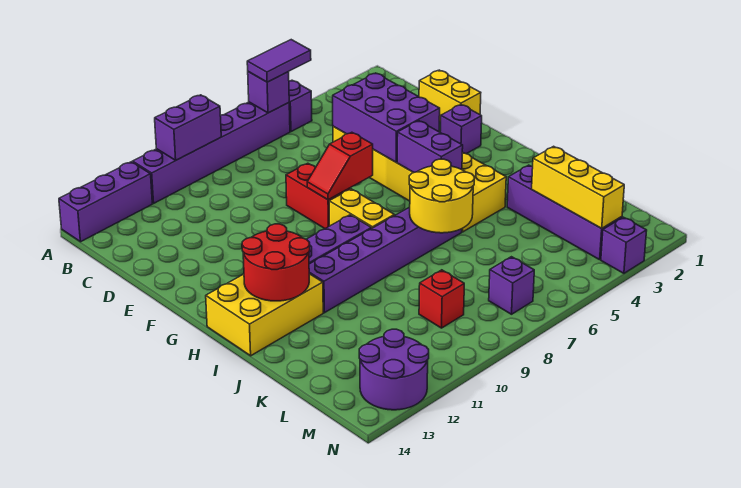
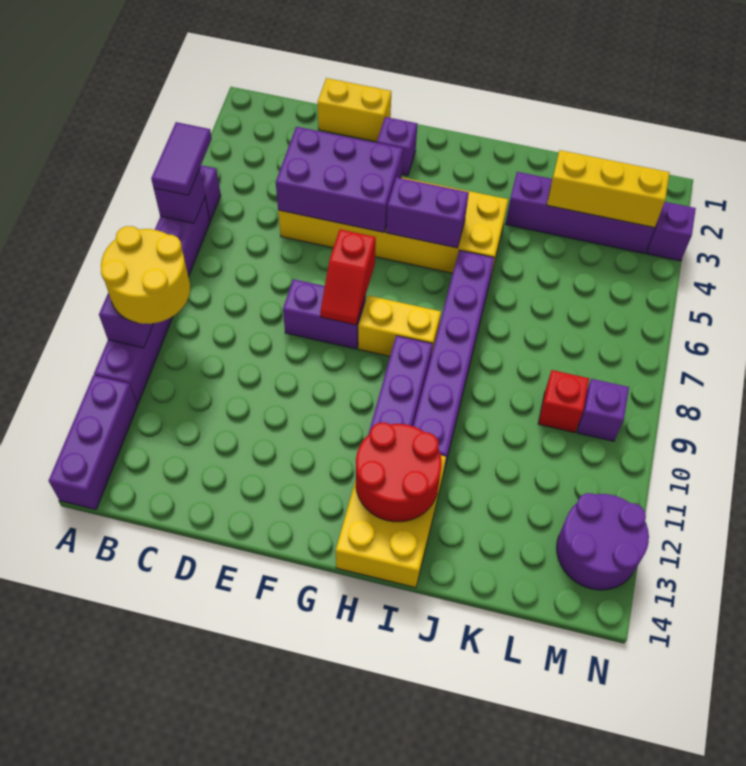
red 1x2 brick [286,163,350,229] -> purple 1x2 brick [283,279,366,349]
yellow 2x2 round brick [409,159,474,233] -> yellow 2x2 round brick moved to [101,226,190,324]
purple 1x1 brick [489,257,534,314] -> purple 1x1 brick moved to [577,379,629,441]

